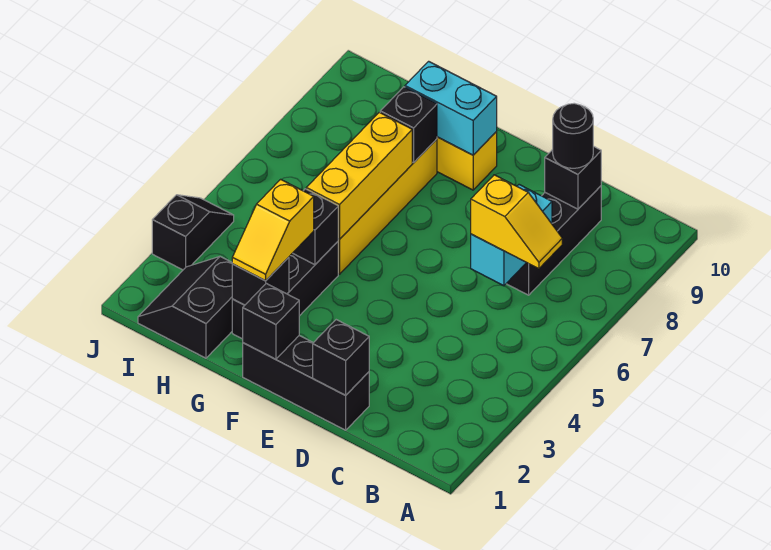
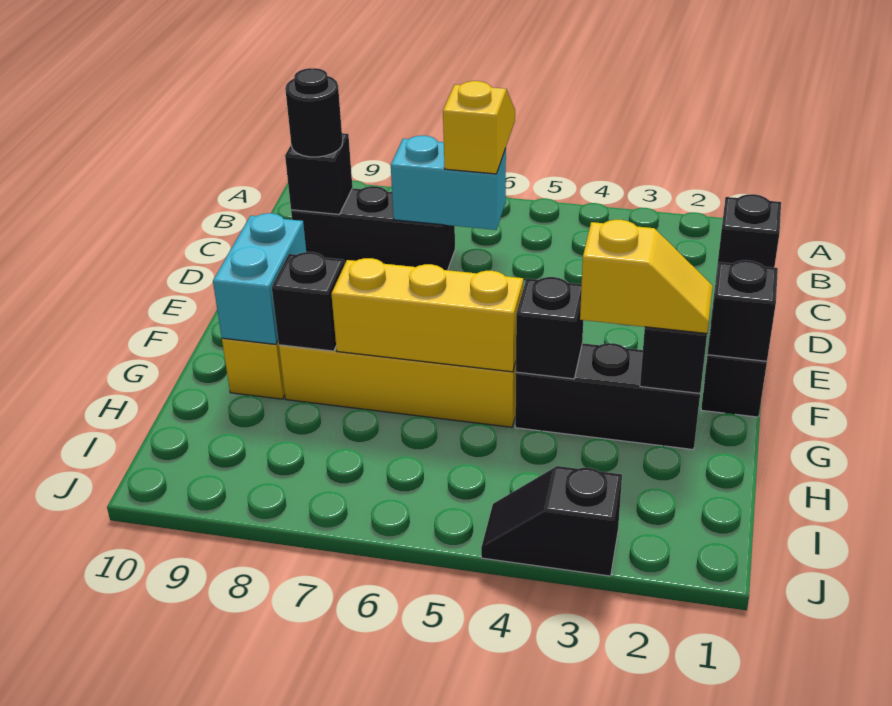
black 2x2 slope [138,257,232,358] -> none

